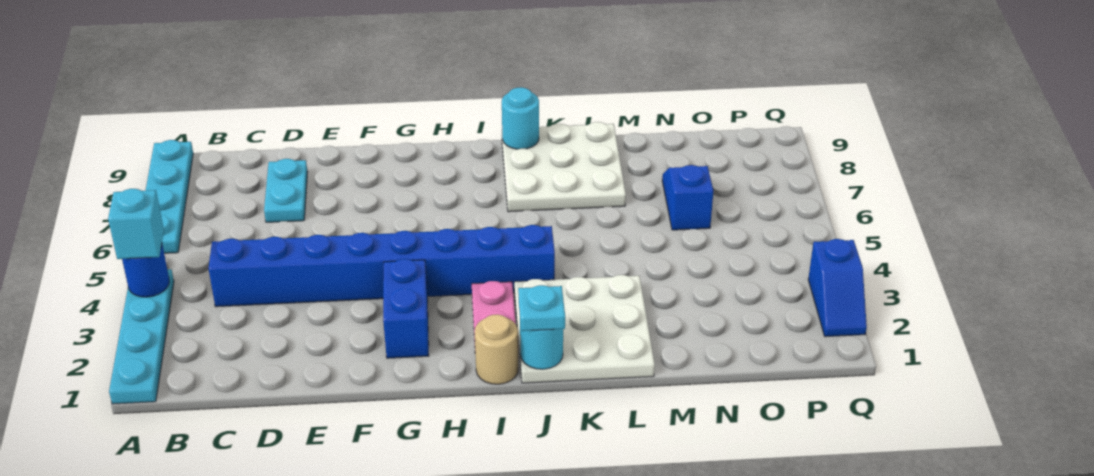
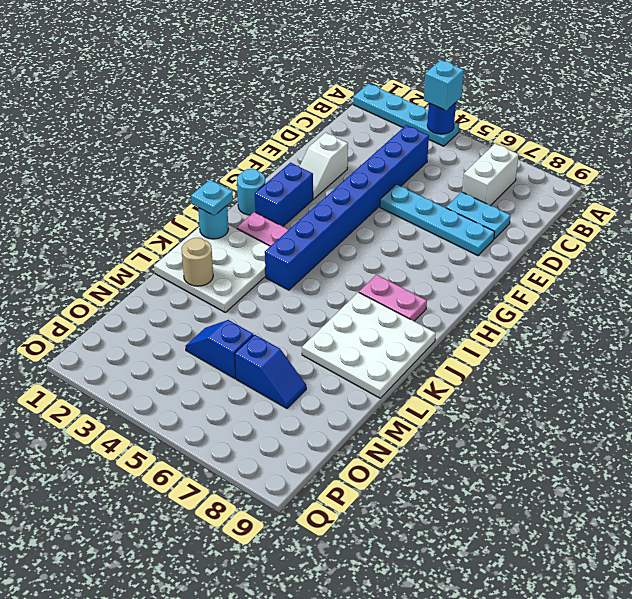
cyan 1x4 plate [146,140,193,253] -> cyan 1x4 plate moved to [380,184,495,256]
none -> white 1x2 brick [462,144,519,206]
none -> white 1x2 slope [299,132,348,199]
blue 1x2 brick [383,259,429,358] -> blue 1x2 brick turned to [255,163,313,226]
tan 1x1 round brick [474,314,518,384] -> tan 1x1 round brick moved to [182,238,213,286]
none -> pink 1x2 plate [359,275,427,321]
cyan 1x1 round brick [502,87,539,149] -> cyan 1x1 round brick moved to [237,169,265,215]
blue 1x2 slope [808,239,867,337] -> blue 1x2 slope moved to [185,320,253,379]

